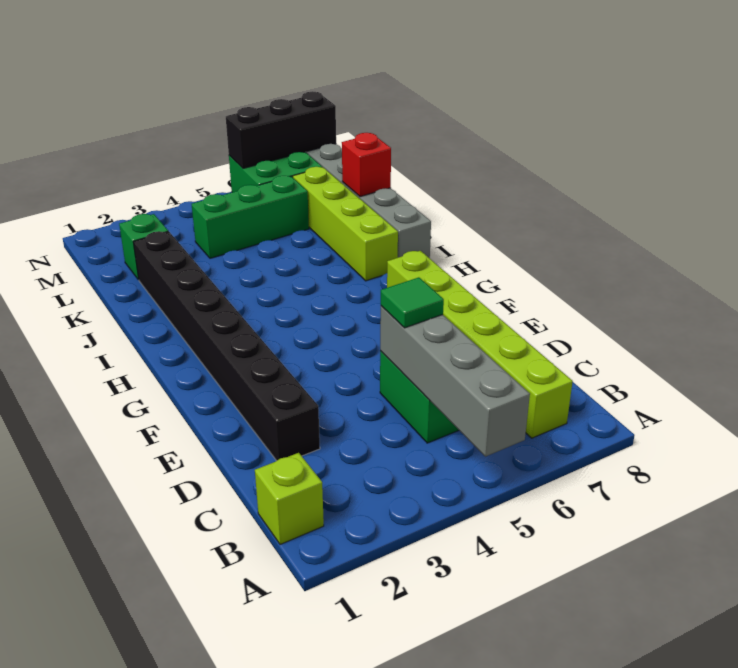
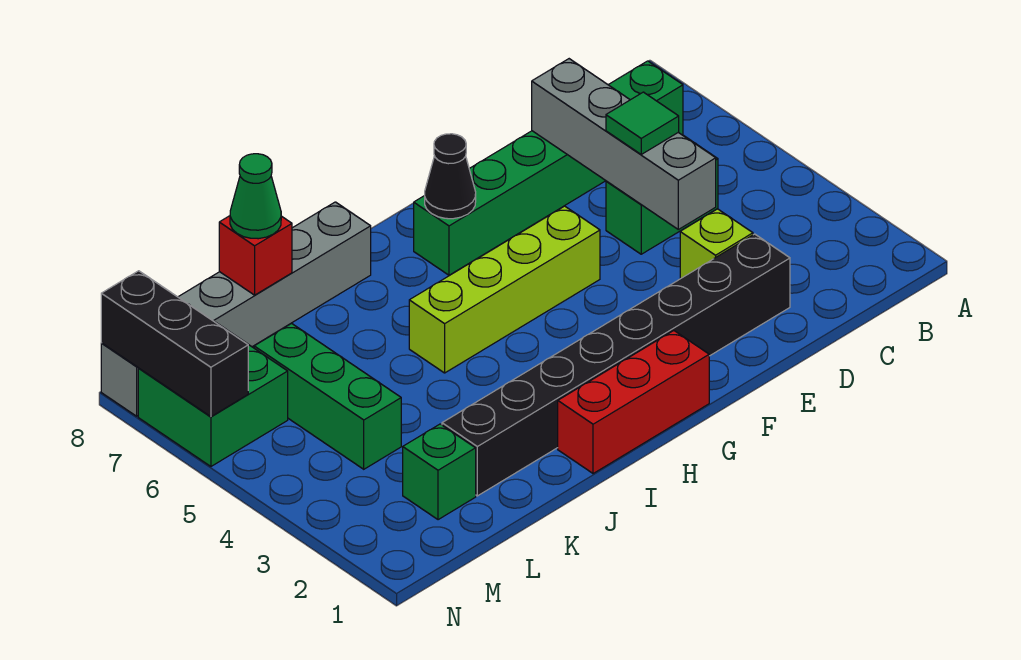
grey 1x4 brick [380,306,530,457] -> grey 1x4 brick turned to [532,59,716,229]
lime 1x1 brick [255,453,324,545] -> lime 1x1 brick moved to [680,209,753,279]
lime 1x6 brick [387,251,573,438] -> green 1x6 brick [414,61,683,275]
none -> red 1x3 brick [558,331,709,474]
none -> black 1x1 cone [425,134,476,219]
lime 1x4 brick [293,167,398,281] -> lime 1x4 brick moved to [409,206,600,373]
none -> green 1x1 cone [230,154,281,239]

